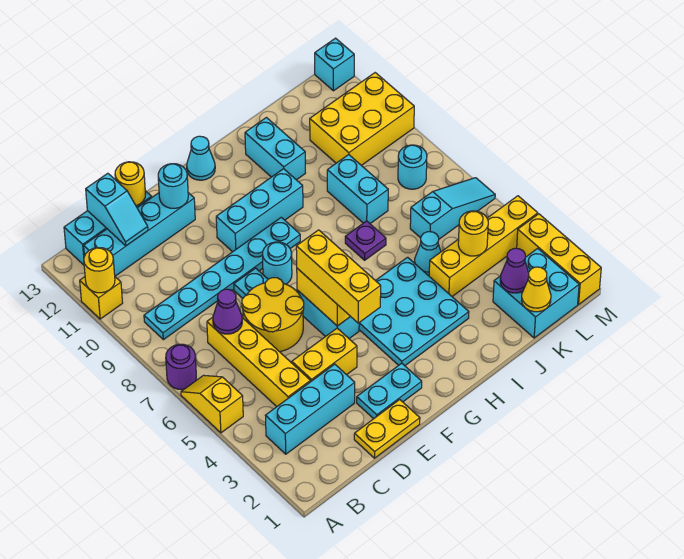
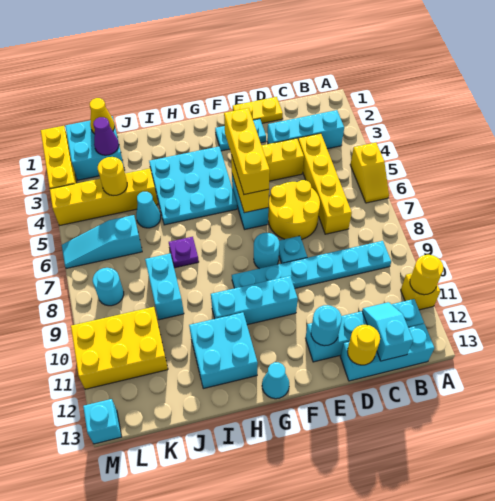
purple 1x1 round brick [166,344,196,390] -> none
purple 1x1 cone [213,289,242,334] -> none
cyan 1x2 brick [245,118,305,180] -> cyan 2x2 brick [189,312,258,388]

